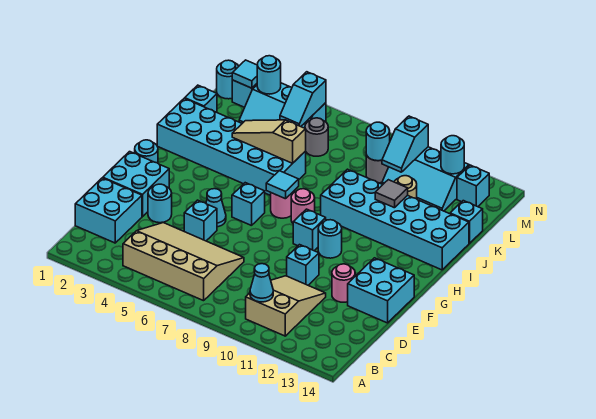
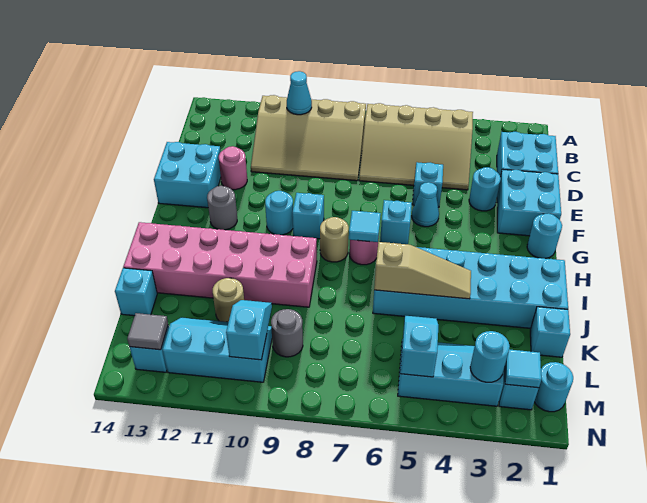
tan 2x3 slope [246,276,326,336] -> tan 3x4 slope [251,95,366,181]
cyan 1x1 brick [287,245,319,285] -> none
pink 1x1 round brick [291,189,315,223] -> tan 1x1 round brick [320,217,349,262]
cyan 2x6 brick [321,169,469,270] -> pink 2x6 brick [123,222,317,307]
grey 1x1 tile [375,180,408,208] -> grey 1x1 tile moved to [127,313,168,350]
grey 1x1 round brick [305,118,328,156] -> grey 1x1 round brick moved to [207,186,237,230]
cyan 1x1 round brick [366,122,390,161] -> none
cyan 1x1 round brick [441,136,464,174] -> none

